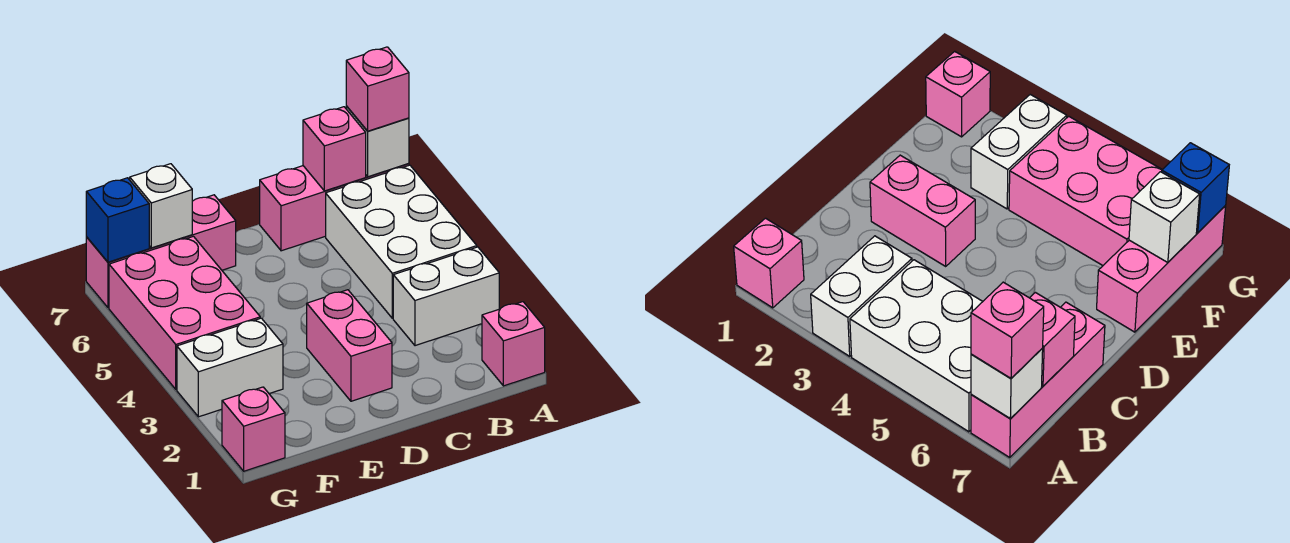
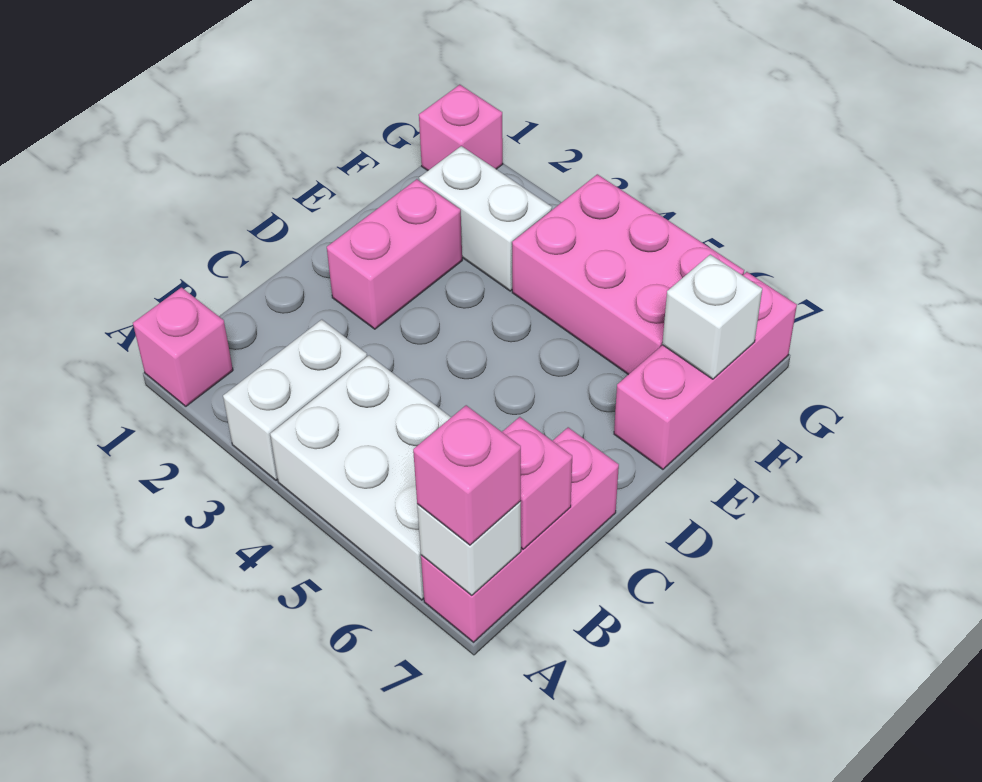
pink 1x2 brick [307,290,392,401] -> pink 1x2 brick turned to [327,179,462,329]
white 1x2 brick [177,318,283,417] -> white 1x2 brick turned to [419,146,552,291]
blue 1x1 brick [86,178,149,262] -> none

